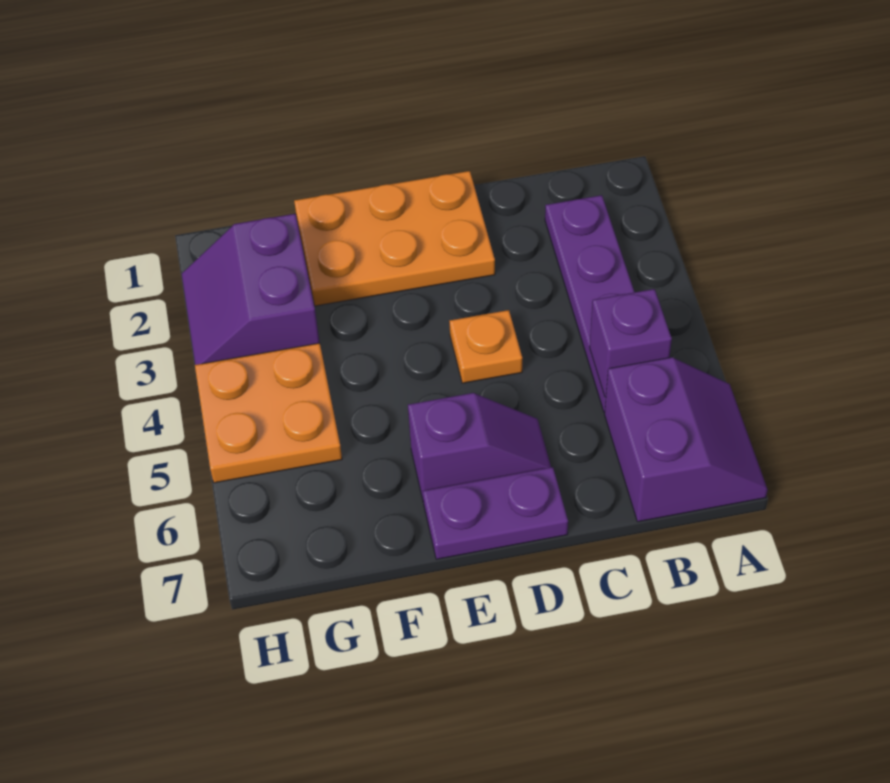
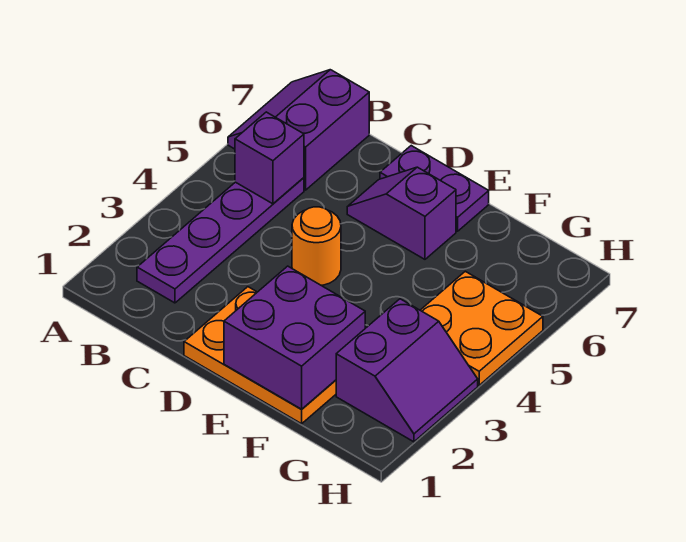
orange 1x1 plate [449,310,522,383] -> orange 1x1 round brick [292,207,341,286]
none -> purple 2x2 brick [224,266,365,409]

